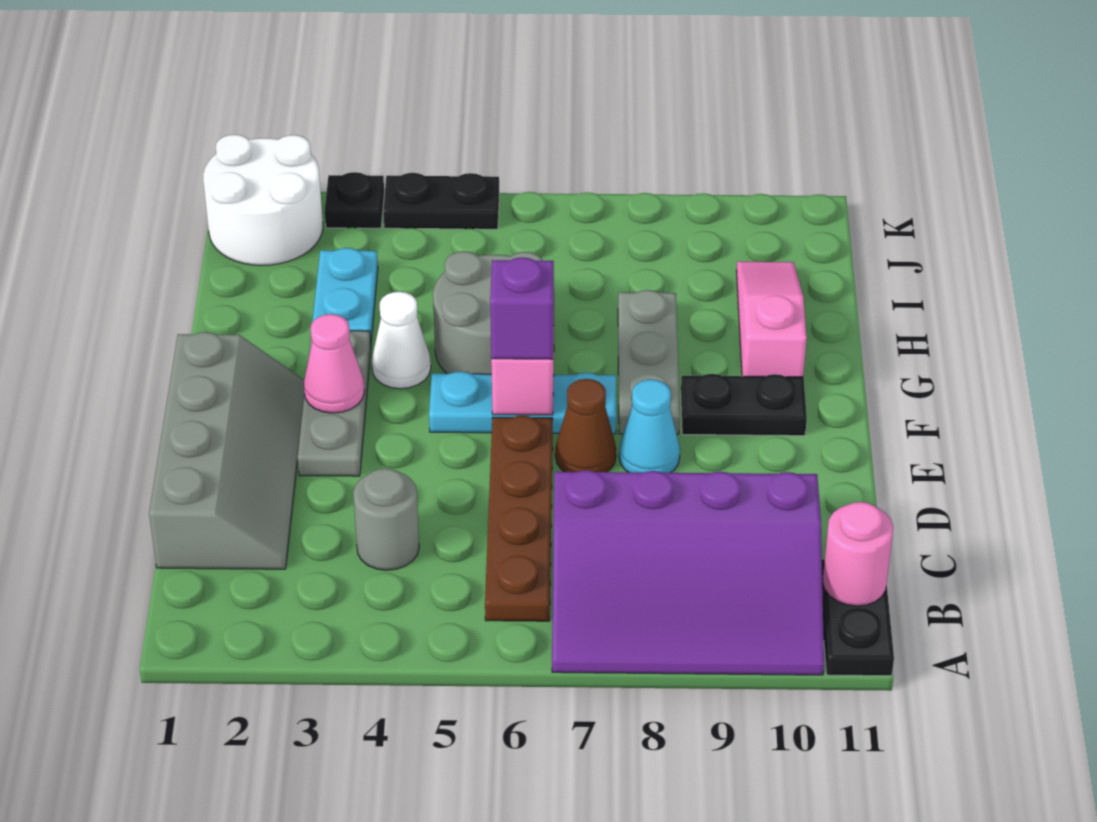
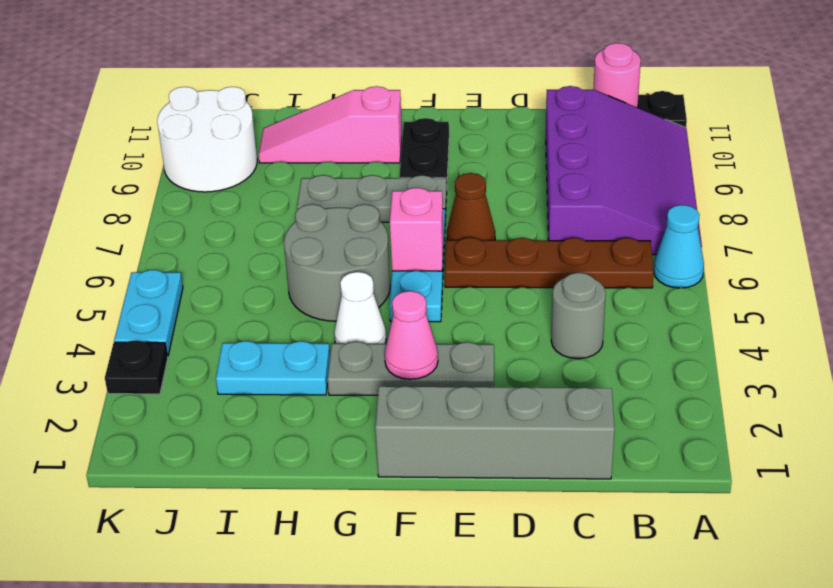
cyan 1x1 cone [619,379,680,473] -> cyan 1x1 cone moved to [654,205,704,288]
purple 1x1 brick [490,257,554,359] -> none
white 2x2 round brick [203,135,323,266] -> white 2x2 round brick moved to [157,87,257,192]
black 1x2 plate [383,173,499,229] -> cyan 1x2 plate [114,270,183,356]

